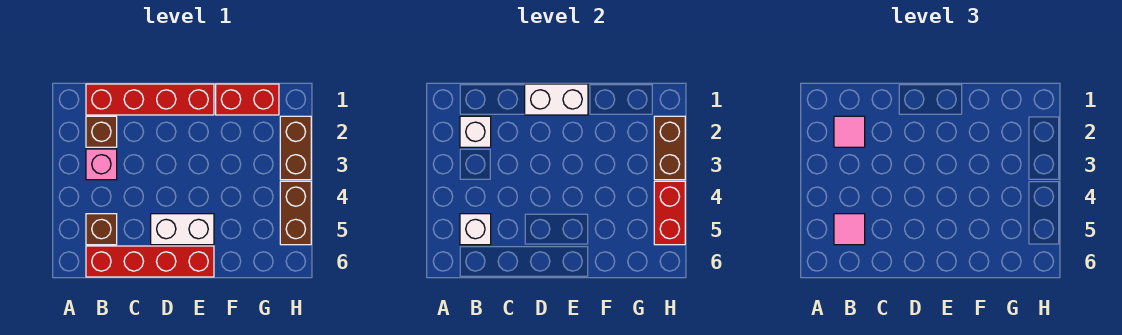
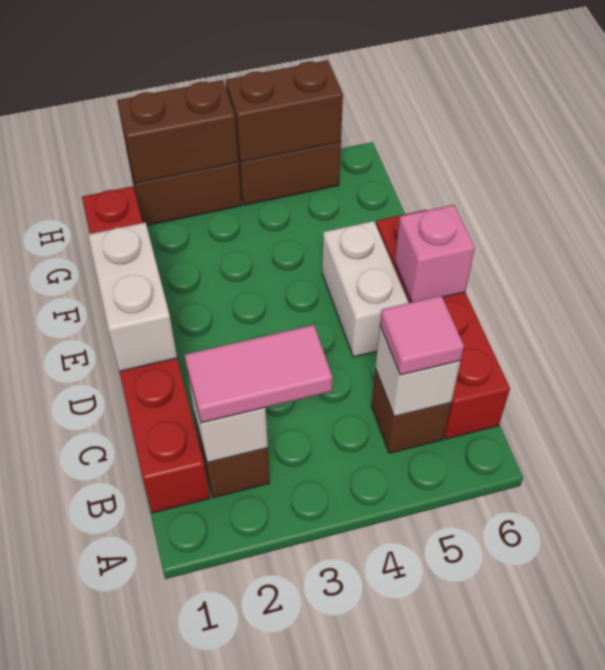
pink 1x1 tile [834,116,865,147] -> pink 1x2 tile [185,325,333,423]
pink 1x1 brick [86,149,117,180] -> pink 1x1 brick moved to [395,205,475,302]
red 1x2 brick [654,181,685,245] -> brown 1x2 brick [226,60,343,162]

